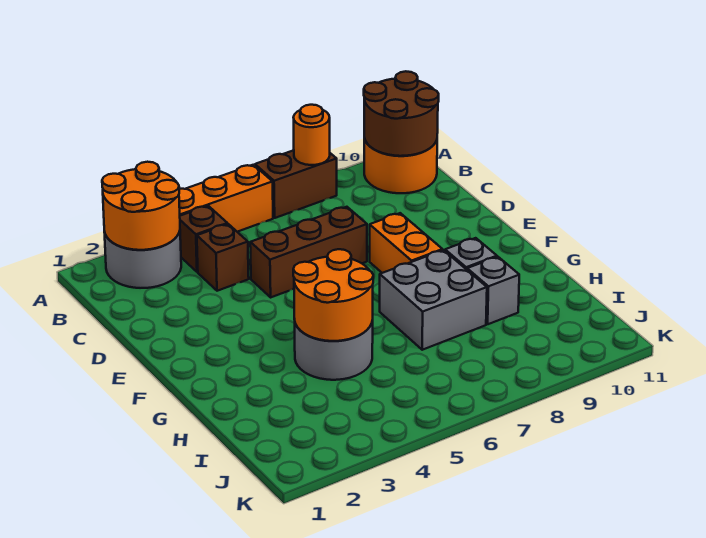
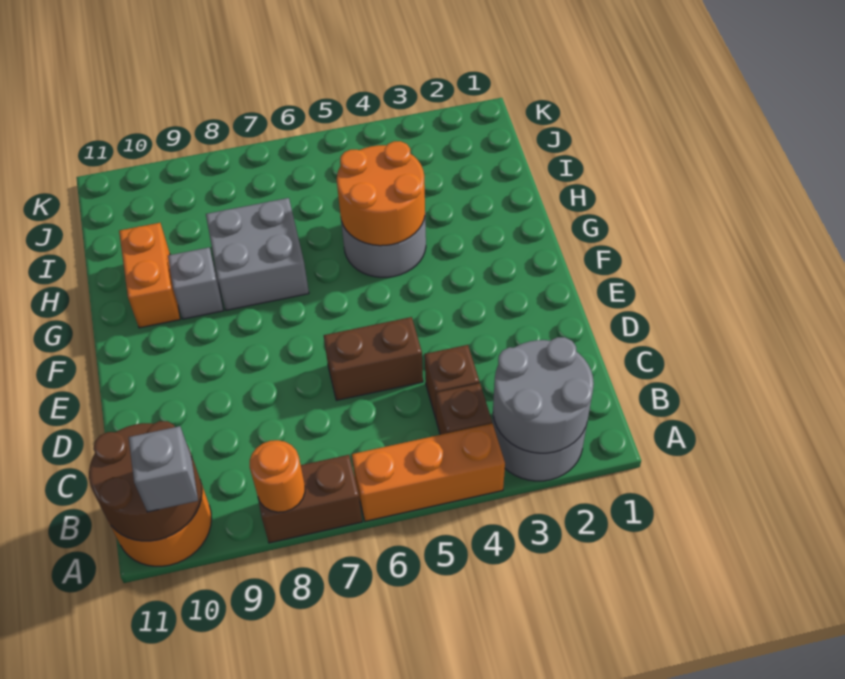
orange 2x2 round brick [102,162,180,250] -> grey 2x2 round brick [493,337,594,453]
brown 1x3 brick [250,207,367,297] -> brown 1x2 brick [324,317,423,400]
orange 1x2 brick [370,213,443,273] -> orange 1x2 brick moved to [119,223,180,328]
grey 1x1 brick [467,257,519,324] -> grey 1x1 brick moved to [129,426,198,512]

